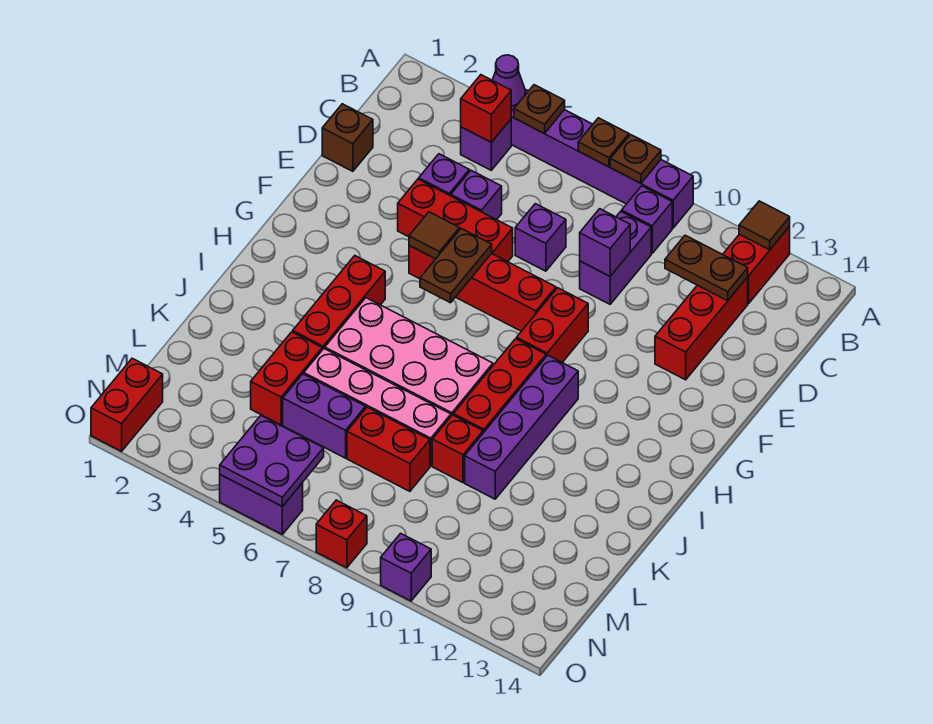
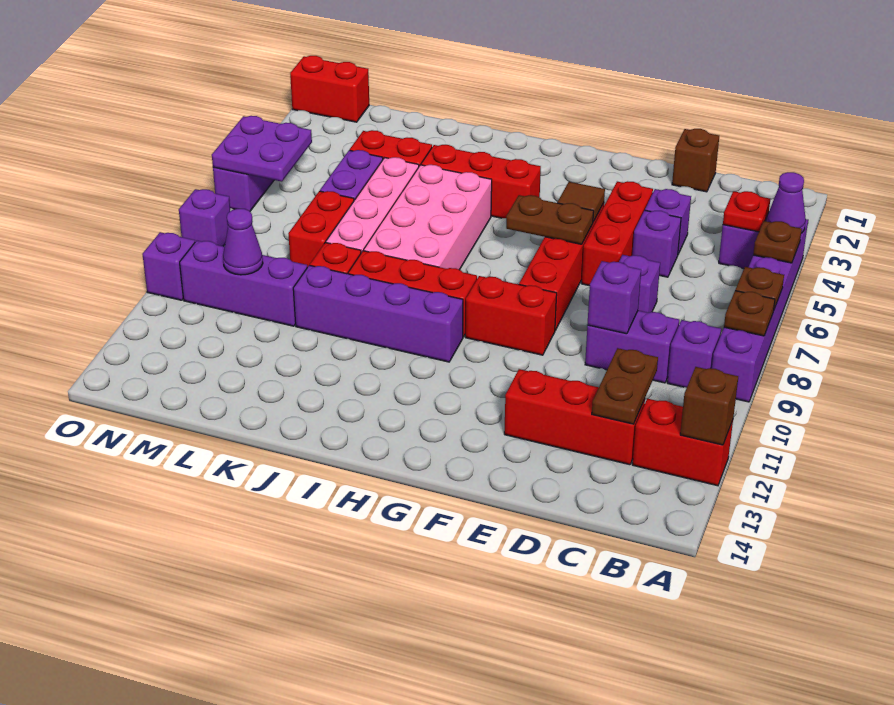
brown 1x1 tile [739,201,790,250] -> brown 1x1 brick [680,367,738,445]
red 1x1 brick [461,75,511,142] -> red 1x1 plate [723,191,770,232]
none -> purple 1x3 brick [180,241,307,326]
none -> purple 1x1 cone [223,209,263,275]
red 1x1 brick [316,500,367,568] -> purple 1x1 brick [179,189,230,246]

